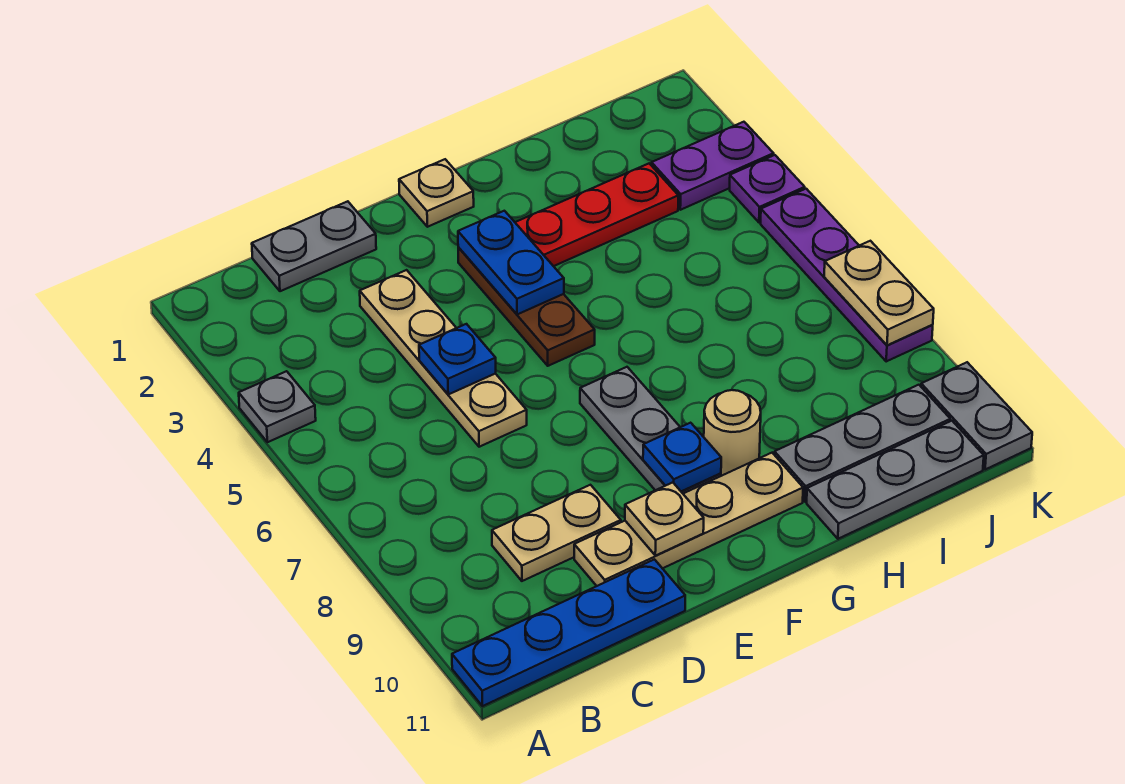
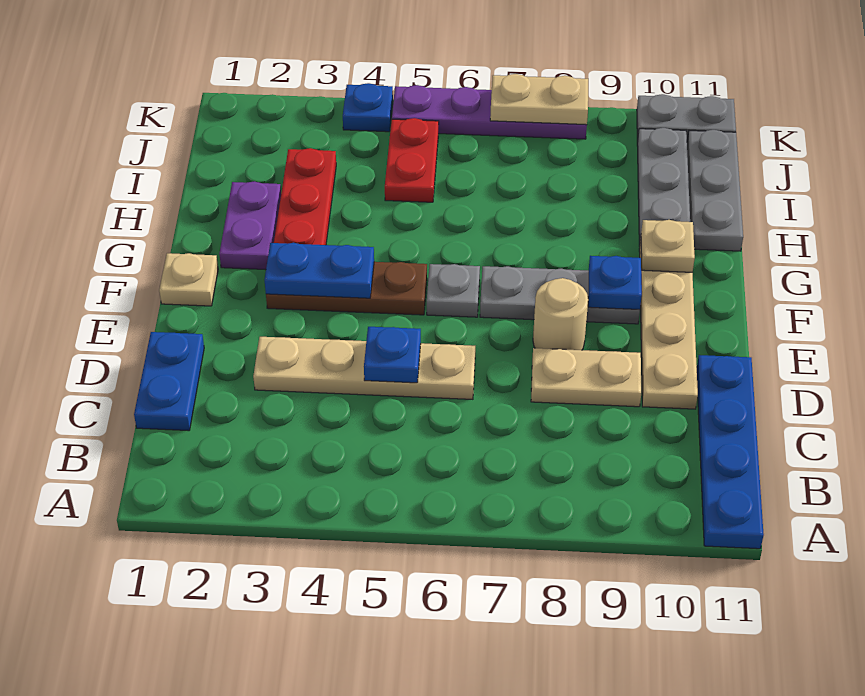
grey 1x1 plate [239,371,316,442] -> grey 1x1 plate moved to [427,264,480,317]
grey 1x2 plate [252,201,376,291] -> blue 1x2 plate [134,332,204,431]
tan 1x2 plate [492,485,621,581] -> tan 1x2 plate turned to [531,348,641,407]
tan 1x1 plate [625,482,704,556] -> tan 1x1 plate moved to [641,220,695,272]
tan 1x1 round brick [704,390,761,476] -> tan 1x1 round brick moved to [533,278,588,350]
none -> red 1x2 plate [385,118,439,202]
purple 1x2 plate [652,122,774,210] -> purple 1x2 plate moved to [219,181,281,270]
purple 1x1 plate [730,155,805,223] -> blue 1x1 plate [343,83,393,132]

